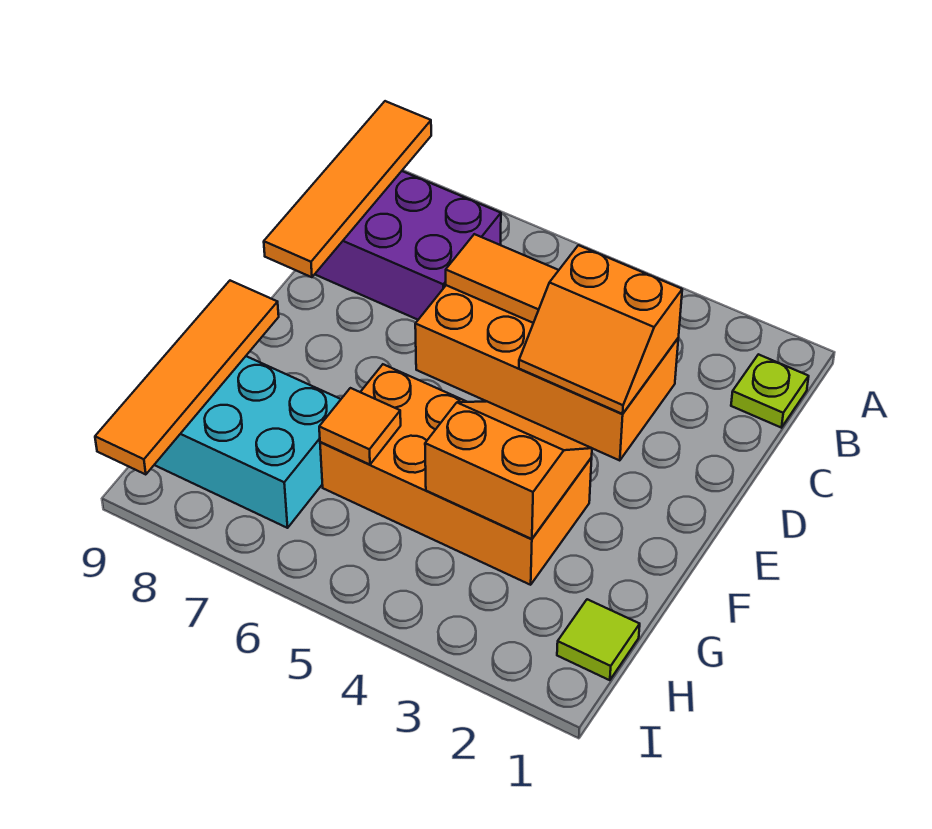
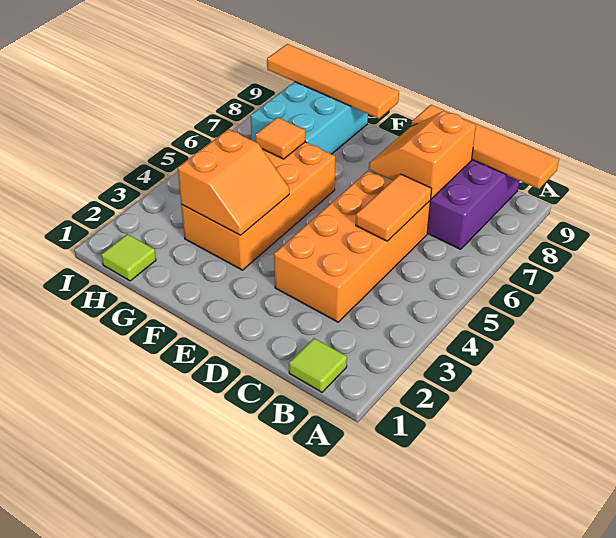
lime 1x1 plate [731,354,809,428] -> lime 1x1 tile [289,338,347,392]
orange 2x2 slope [519,245,682,414] -> orange 2x2 slope moved to [369,111,476,199]

